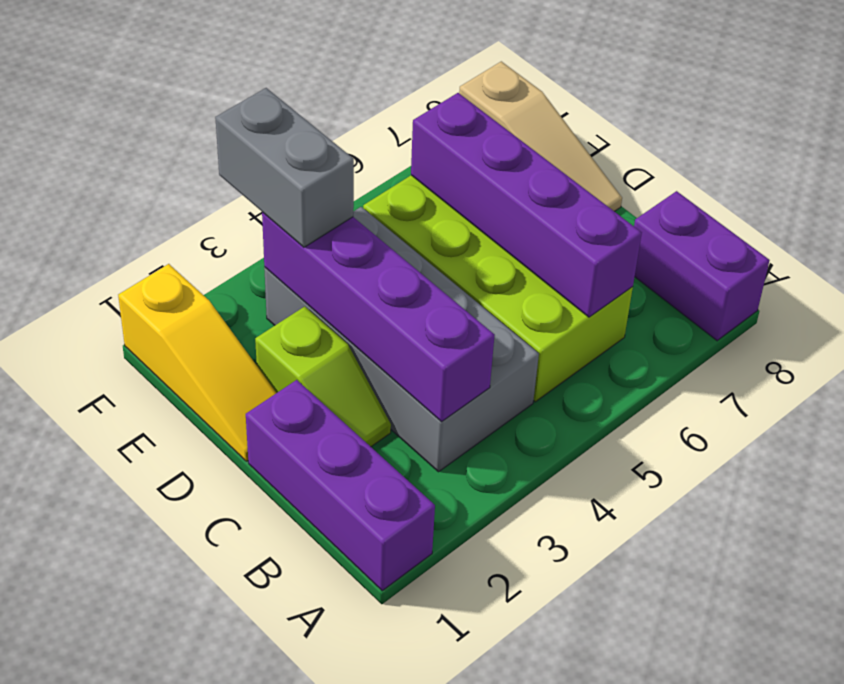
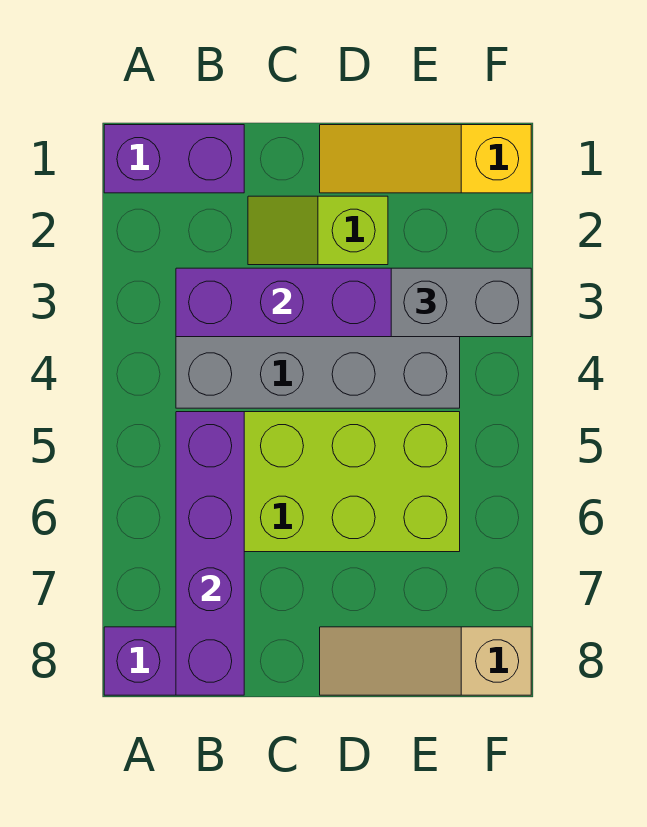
purple 1x3 brick [246,380,435,591] -> purple 1x2 brick [104,125,244,193]
purple 1x4 brick [411,93,642,317] -> purple 1x4 brick turned to [176,412,244,695]

